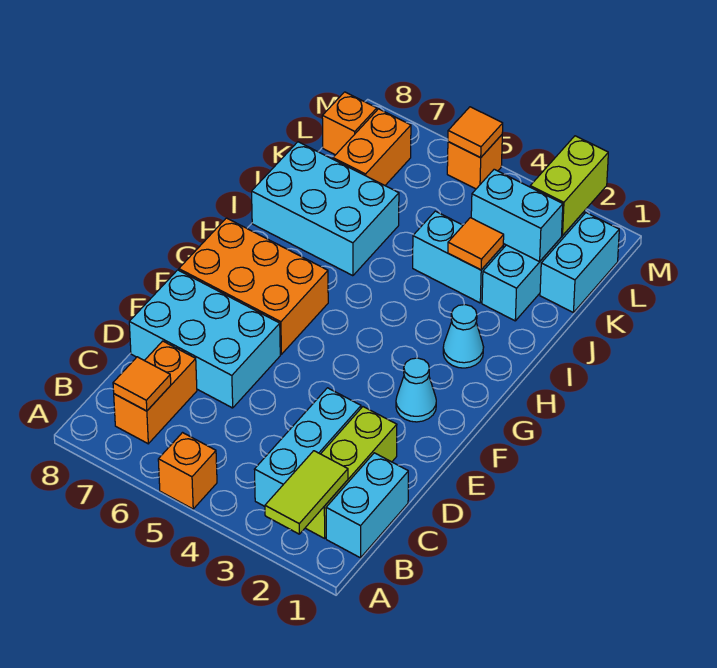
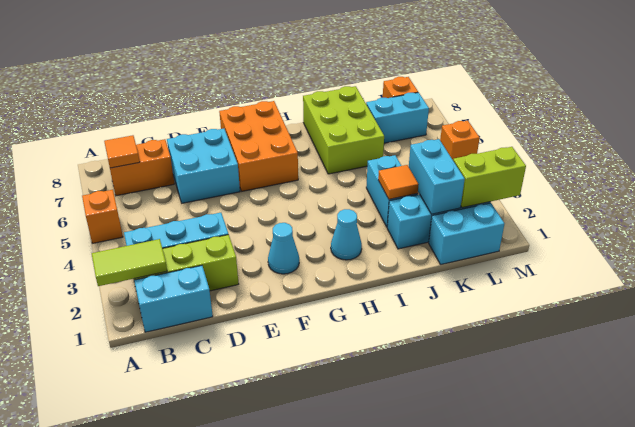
cyan 2x3 brick [129,270,280,408] -> cyan 2x2 brick [167,129,240,203]
cyan 2x3 brick [252,142,399,276] -> lime 2x3 brick [303,86,384,174]
orange 1x2 brick [333,109,411,185] -> cyan 1x2 brick [366,92,429,143]
orange 1x1 tile [448,107,503,158] -> none

